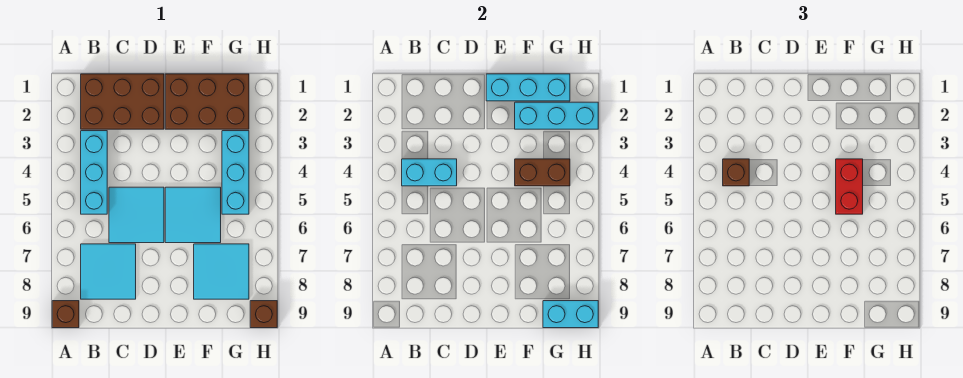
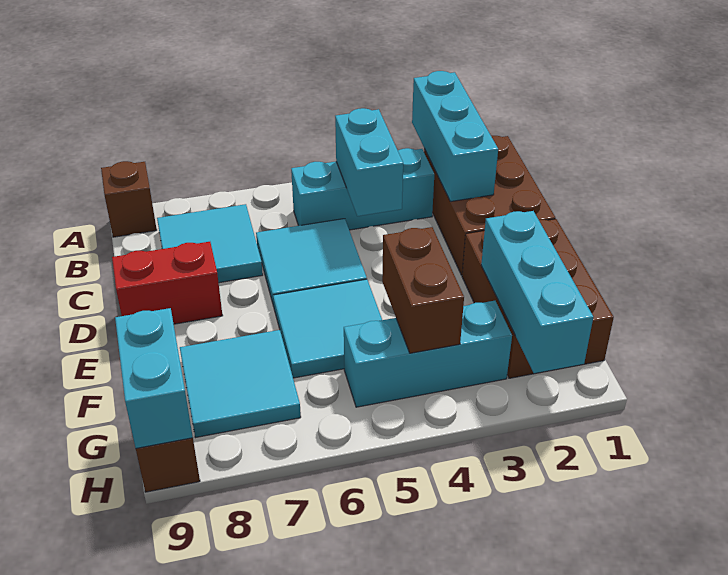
brown 1x1 brick [723,159,749,186] -> none
cyan 1x3 brick [486,74,570,101] -> cyan 1x3 brick moved to [412,71,498,202]
red 1x2 brick [836,159,863,214] -> red 1x2 brick moved to [112,242,223,324]

